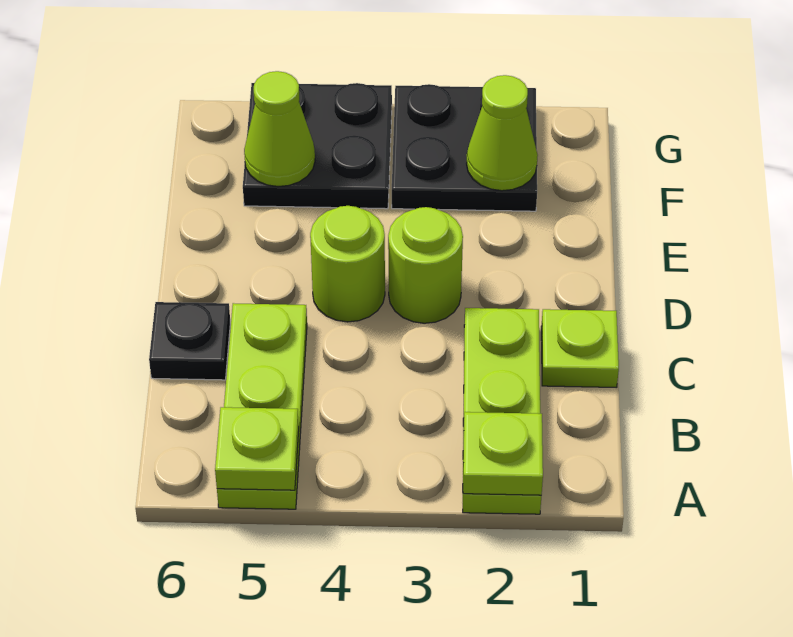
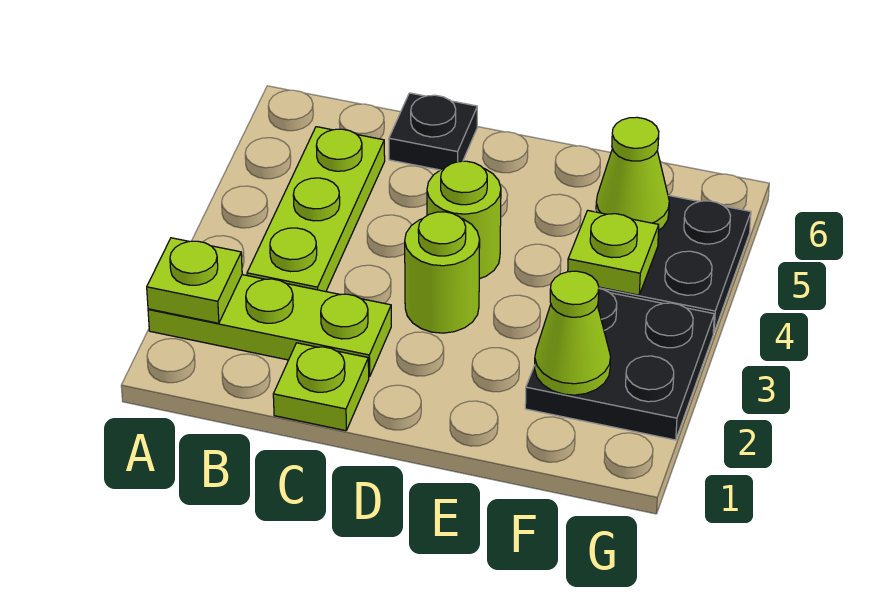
lime 1x3 plate [217,303,307,509] -> lime 1x3 plate turned to [247,127,385,292]
lime 1x1 plate [215,407,299,490] -> lime 1x1 plate moved to [568,211,659,295]

